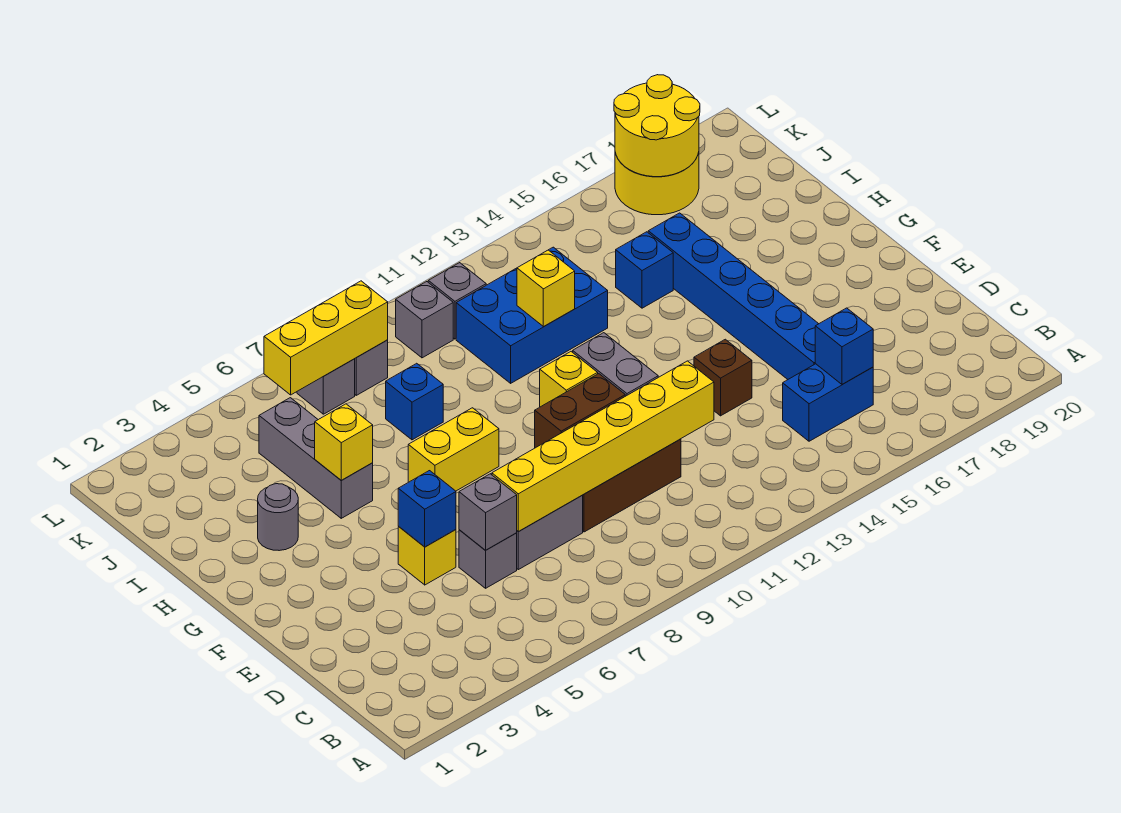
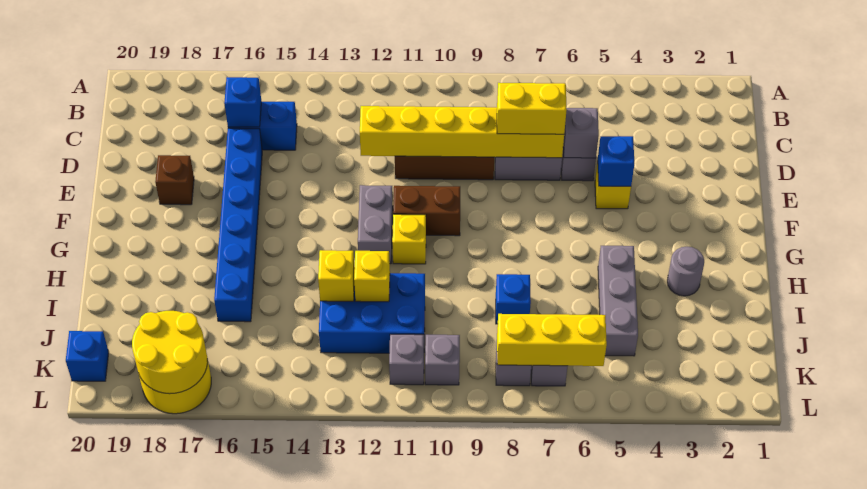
brown 1x1 brick [694,339,752,416] -> brown 1x1 brick moved to [155,155,194,205]
yellow 1x2 brick [408,408,499,491] -> yellow 1x2 brick moved to [497,83,567,134]
yellow 1x1 brick [315,404,373,480] -> yellow 1x1 brick moved to [318,250,355,301]
blue 1x1 brick [616,232,673,308] -> blue 1x1 brick moved to [66,331,109,381]

